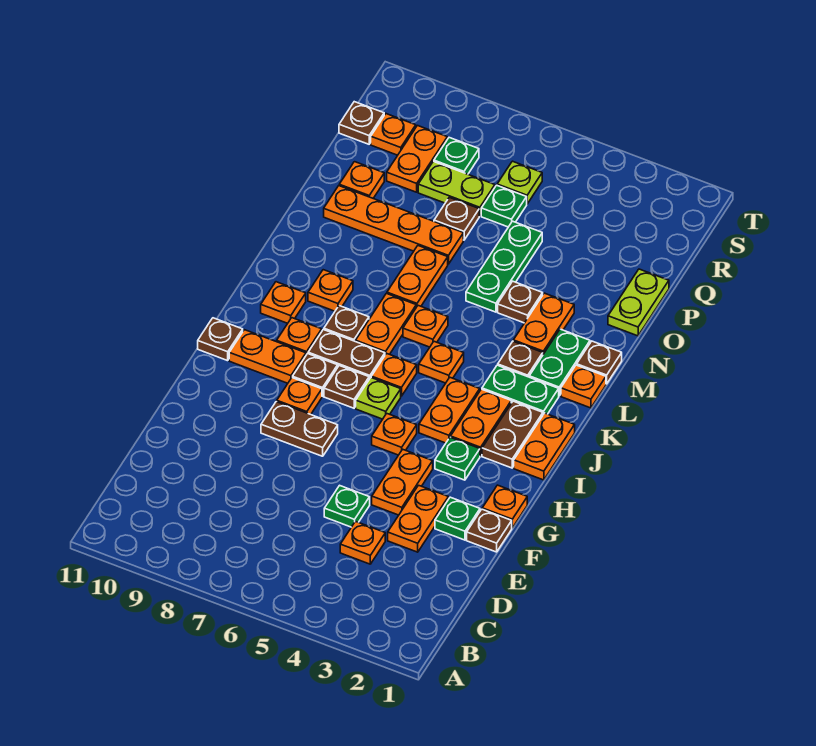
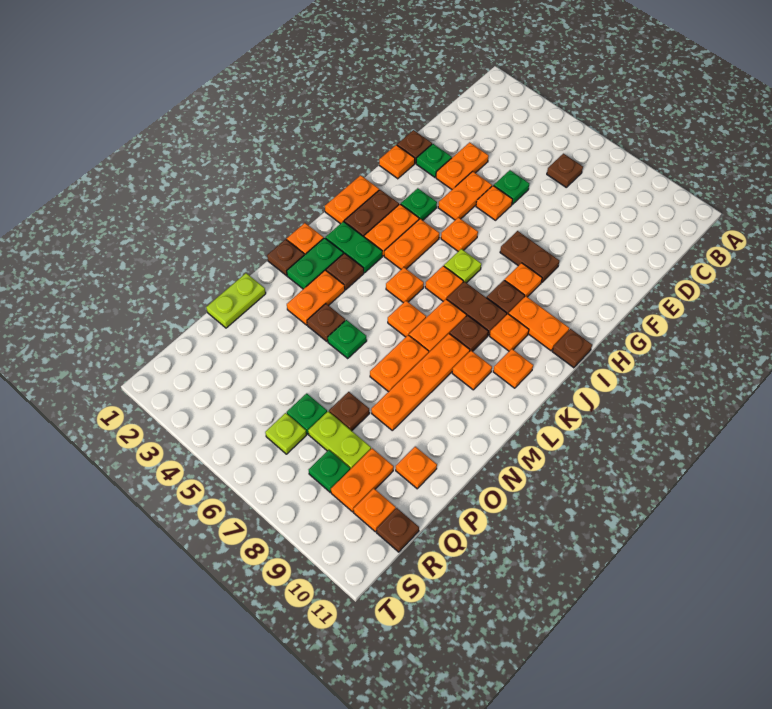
orange 1x1 plate [340,521,385,564] -> orange 1x1 plate moved to [476,186,513,220]
brown 1x1 plate [324,366,369,408] -> brown 1x1 plate moved to [547,154,583,187]
green 1x3 plate [466,221,542,312] -> green 1x1 plate [328,320,367,358]
orange 1x4 plate [324,186,463,264] -> orange 1x4 plate turned to [371,334,470,430]

